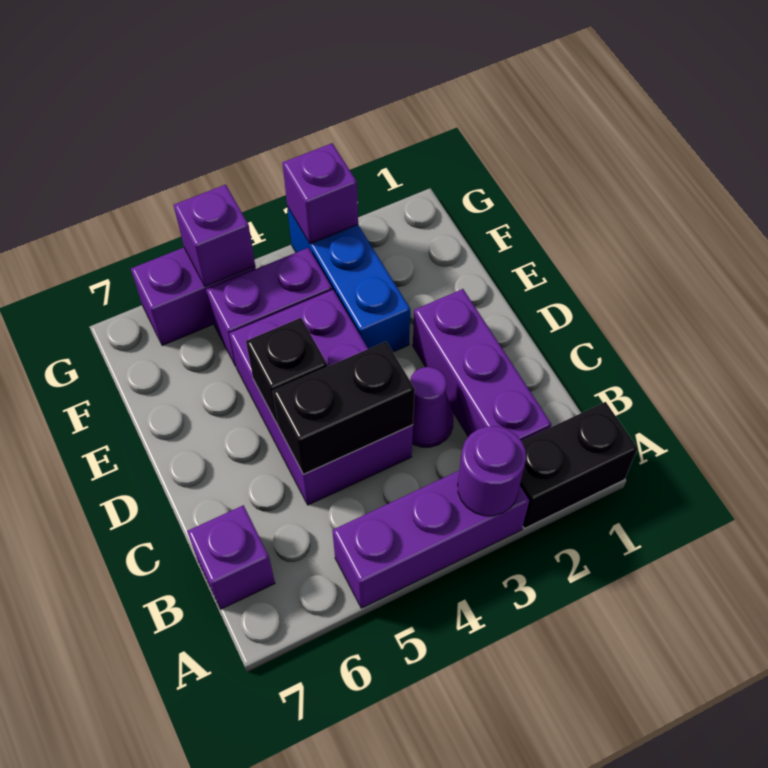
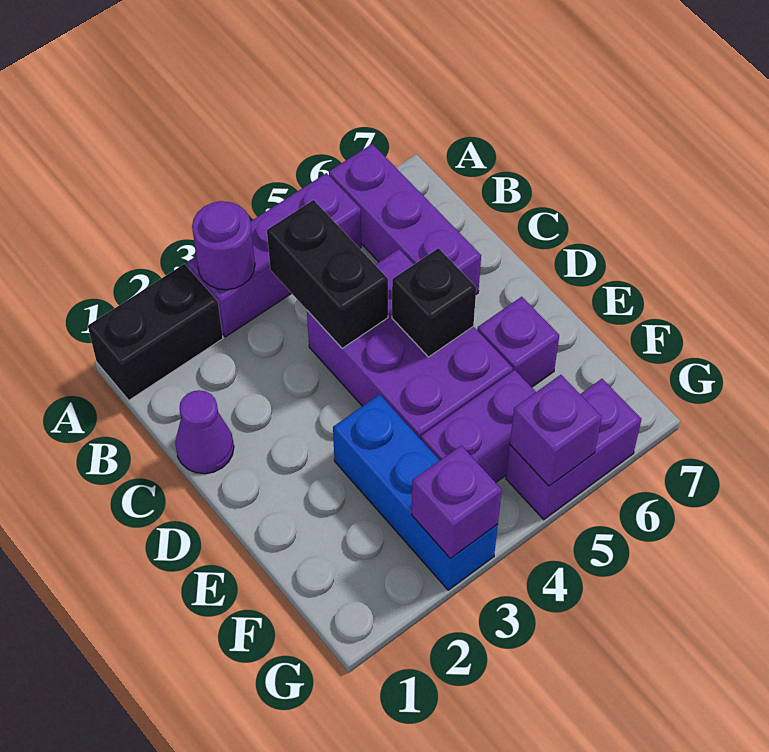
purple 1x3 brick [413,289,551,441] -> purple 1x3 brick moved to [329,144,481,294]
purple 1x1 brick [187,505,275,609] -> purple 1x1 brick moved to [477,297,559,387]
purple 1x1 cone [410,367,453,447] -> purple 1x1 cone moved to [175,390,234,474]
black 1x2 brick [272,341,415,474] -> black 1x2 brick turned to [267,200,388,348]

